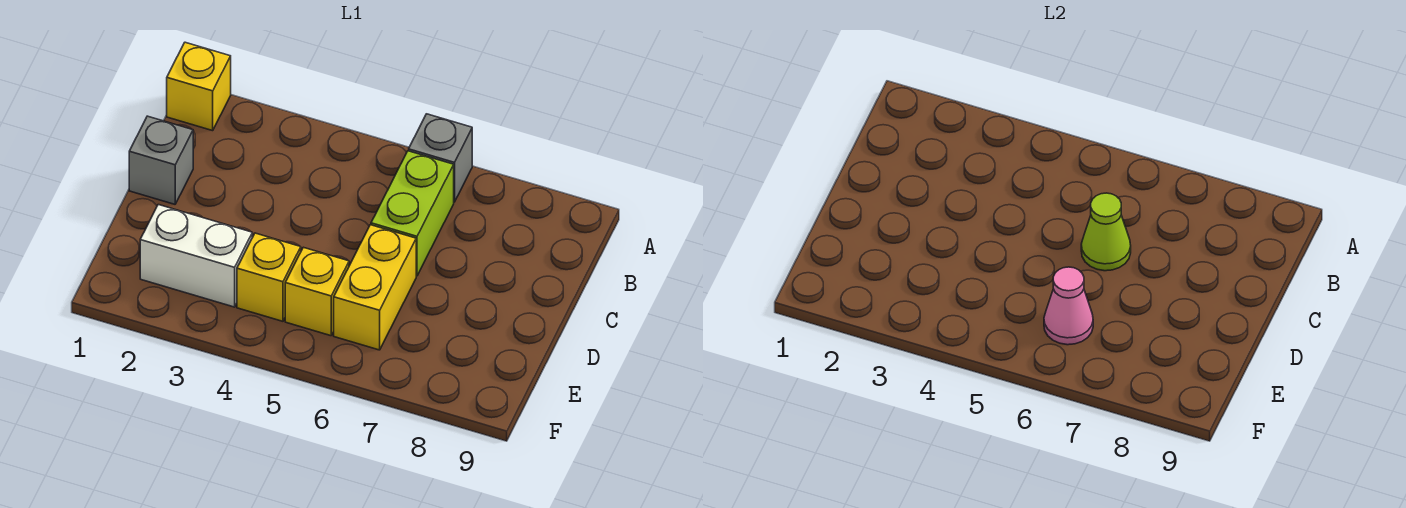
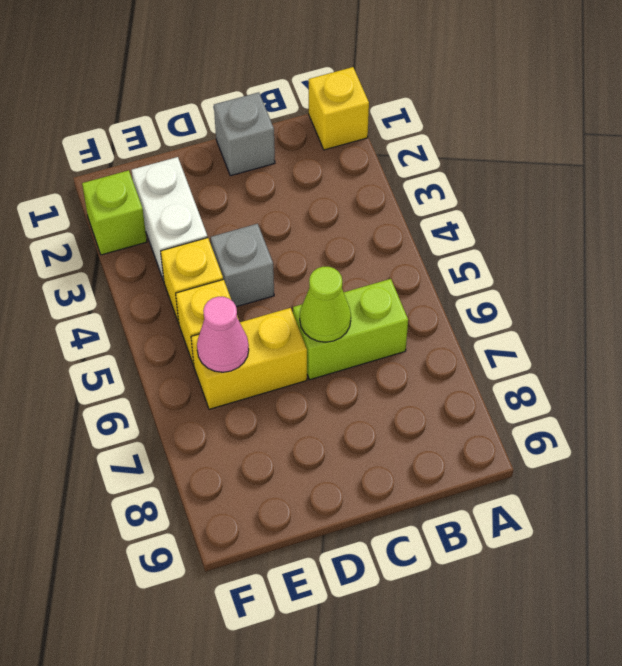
grey 1x1 brick [409,114,472,202] -> grey 1x1 brick moved to [211,224,274,307]
none -> lime 1x1 brick [82,170,147,255]

